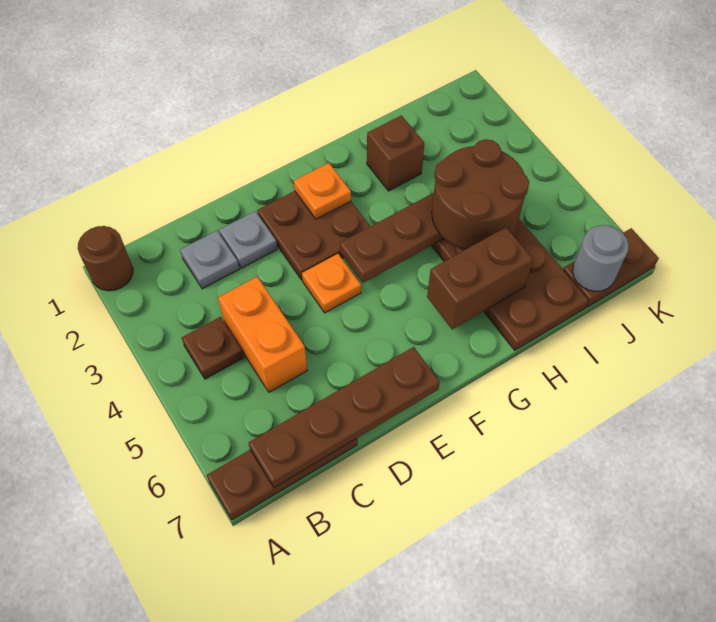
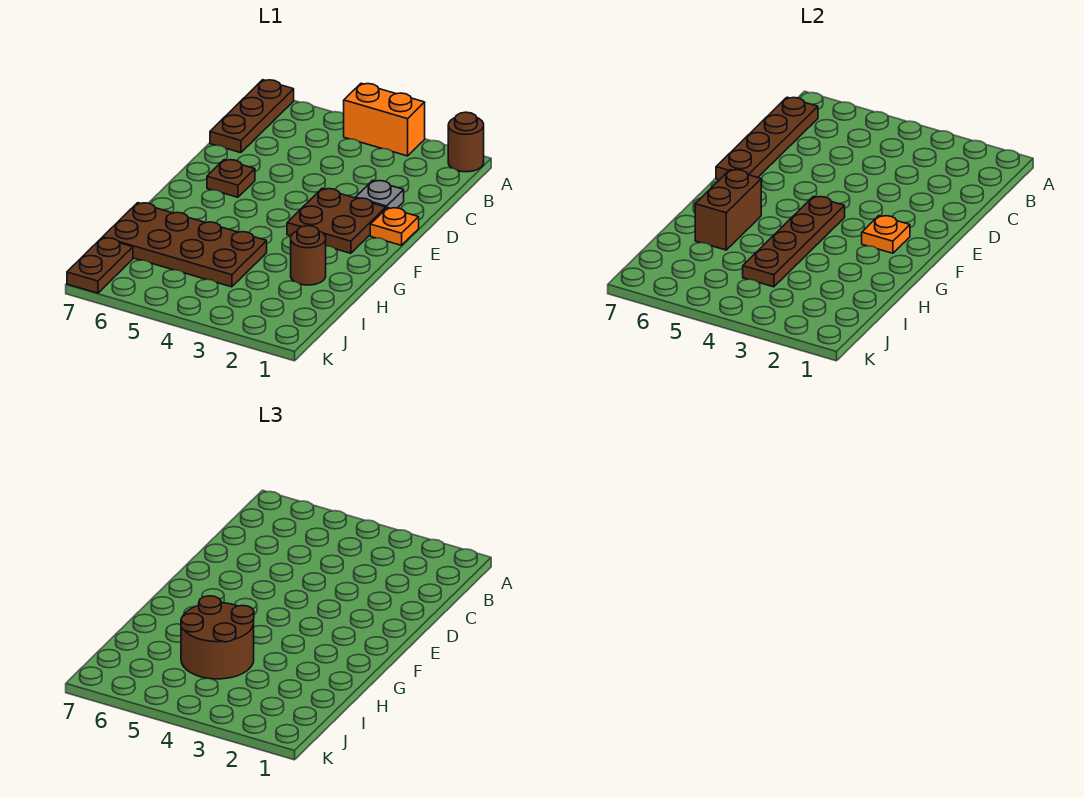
brown 1x1 plate [182,317,244,379] -> brown 1x1 plate moved to [207,160,255,197]
grey 1x1 plate [180,231,239,289] -> none
orange 1x2 brick [218,277,307,392] -> orange 1x2 brick moved to [344,83,425,156]
orange 1x1 plate [302,254,361,313] -> orange 1x1 plate moved to [370,208,419,245]
brown 1x1 brick [367,115,424,191] -> brown 1x1 round brick [291,226,326,285]
grey 1x1 round brick [573,225,629,291] -> none

